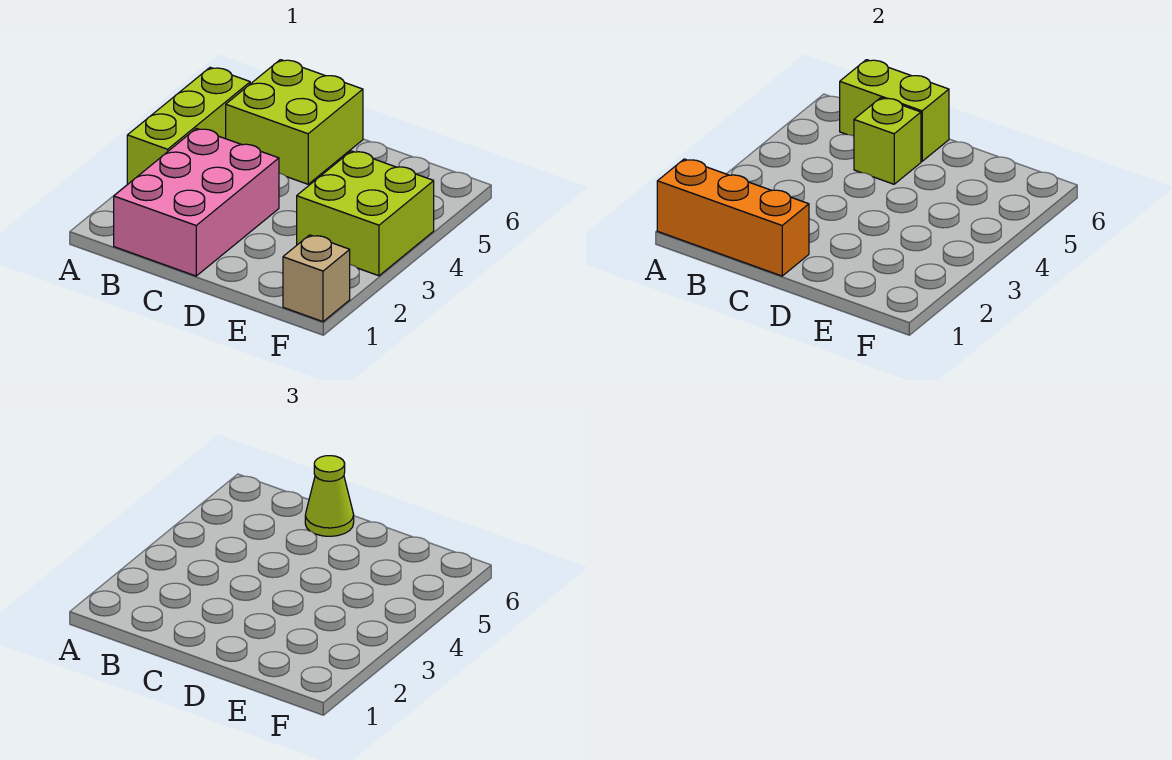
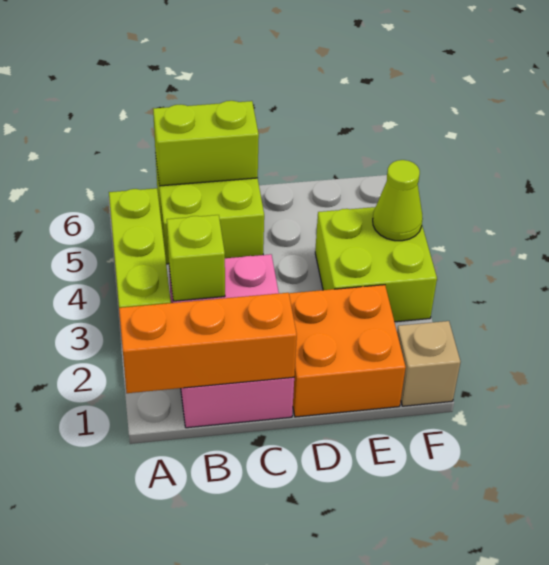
lime 1x1 brick [854,98,921,184] -> lime 1x1 brick moved to [167,215,225,301]
lime 1x1 cone [305,456,354,536] -> lime 1x1 cone moved to [373,160,423,241]
none -> orange 2x2 brick [289,285,406,417]

